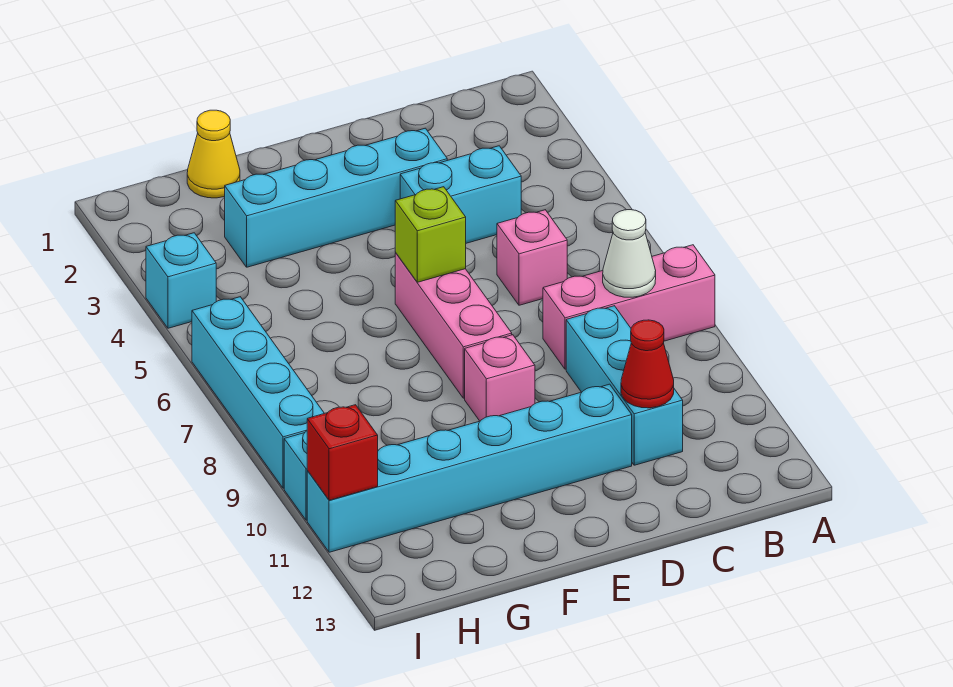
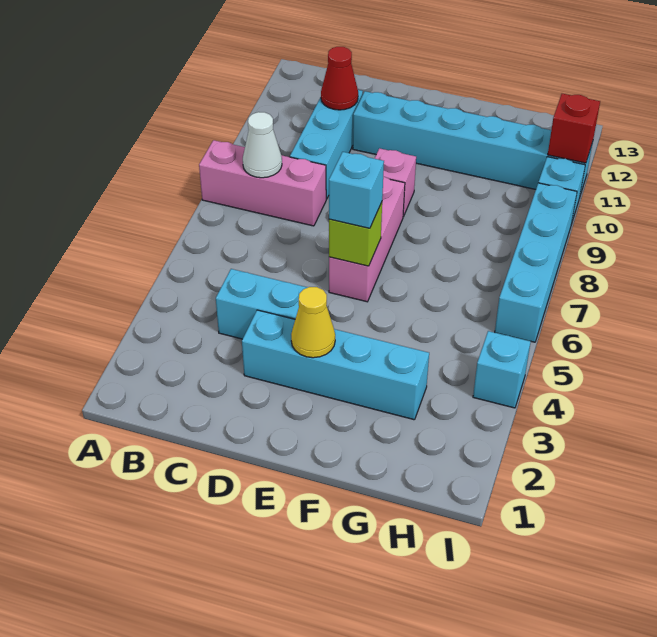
pink 1x1 brick [497,210,567,305] -> none
none -> cyan 1x1 brick [329,152,384,228]
yellow 1x1 cone [187,110,240,198] -> yellow 1x1 cone moved to [291,287,335,358]

